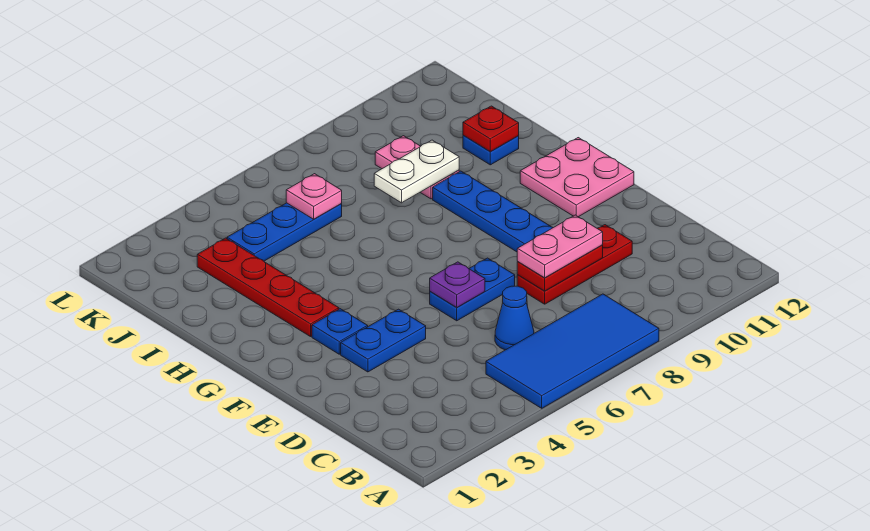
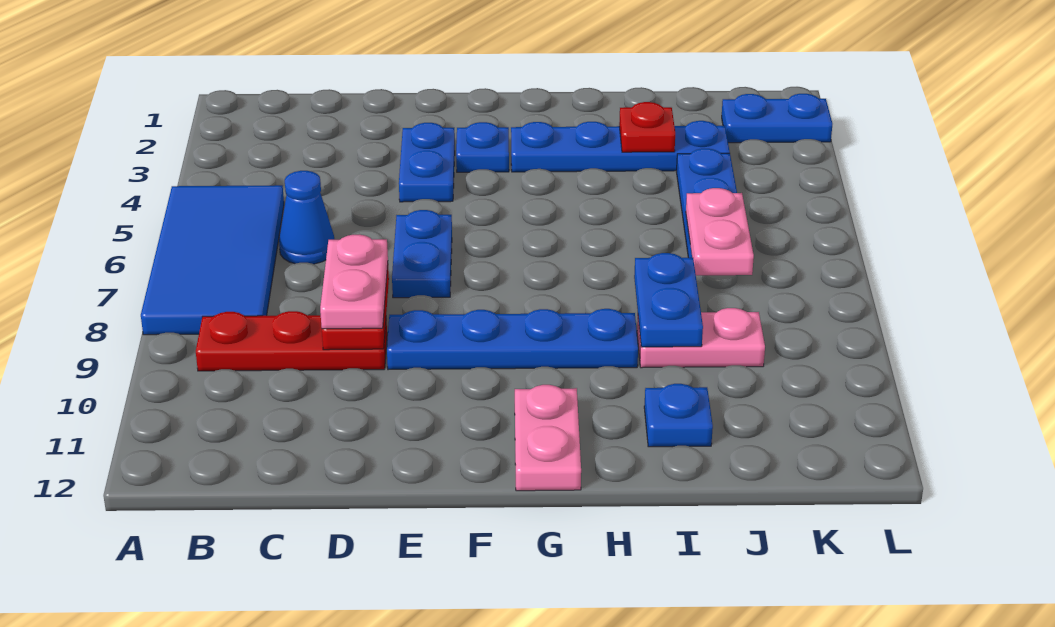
red 1x3 plate [517,225,632,304] -> red 1x3 plate turned to [196,311,387,371]
purple 1x1 plate [430,262,485,308] -> none
pink 2x2 plate [520,138,634,217] -> pink 1x2 plate [515,385,581,491]
red 1x4 plate [197,238,339,337] -> blue 1x4 plate [511,121,730,172]
white 1x2 plate [374,140,459,203] -> blue 1x2 plate [634,253,703,347]
red 1x1 plate [463,106,519,152] -> red 1x1 plate moved to [619,102,675,152]
pink 1x1 plate [286,174,342,219] -> pink 1x2 plate [686,188,754,275]
none -> blue 1x2 plate [722,94,832,143]

